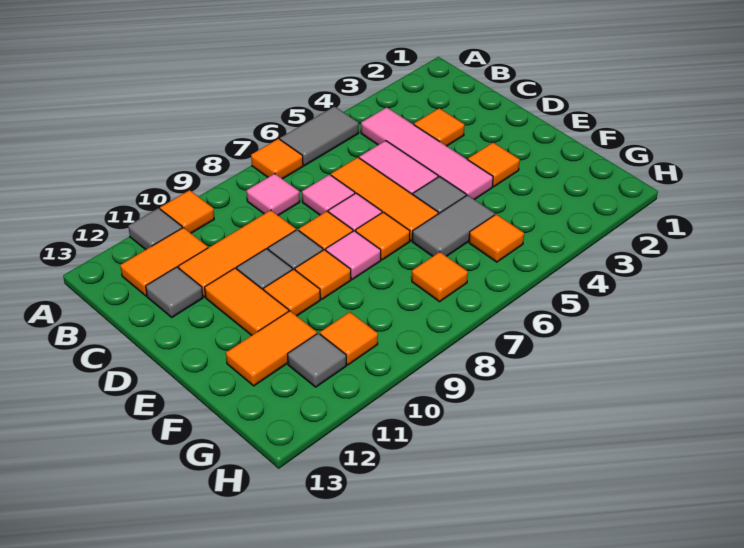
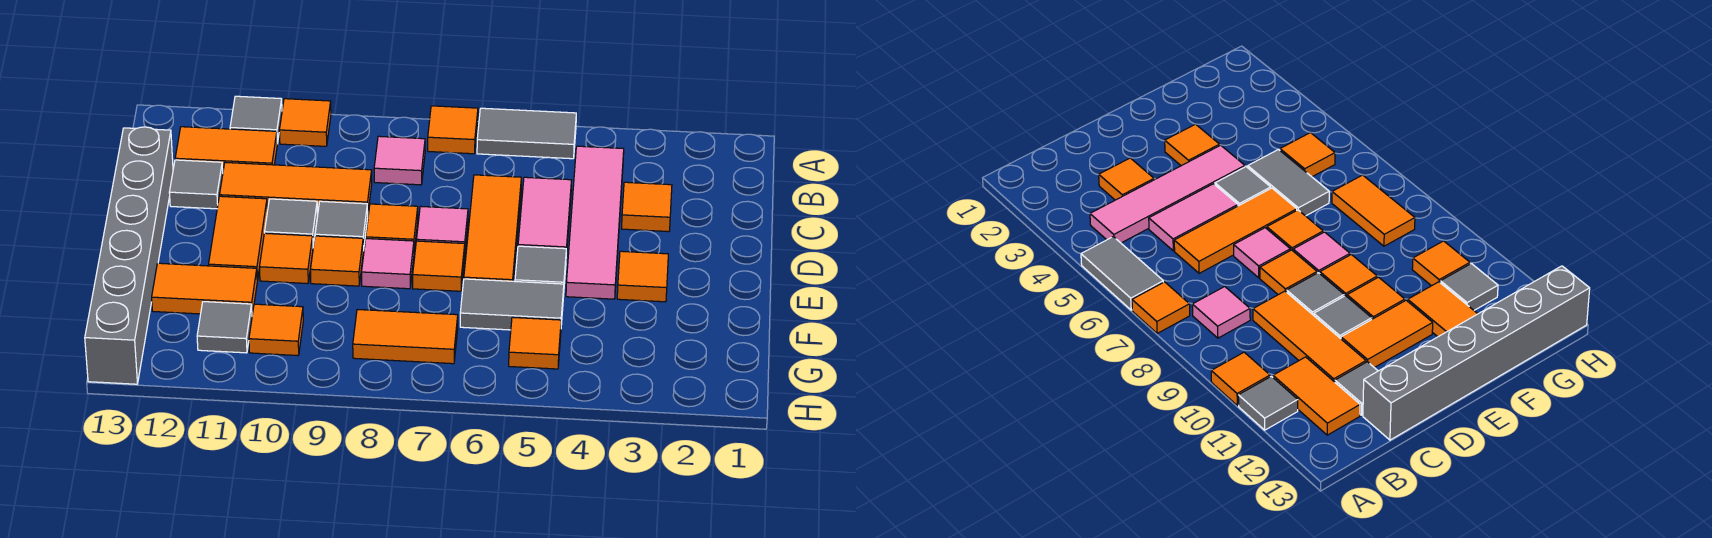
pink 1x1 tile [302,174,355,215] -> none
none -> grey 1x6 brick [85,127,173,384]
orange 1x1 tile [412,252,468,302] -> orange 1x2 tile [353,309,458,364]

